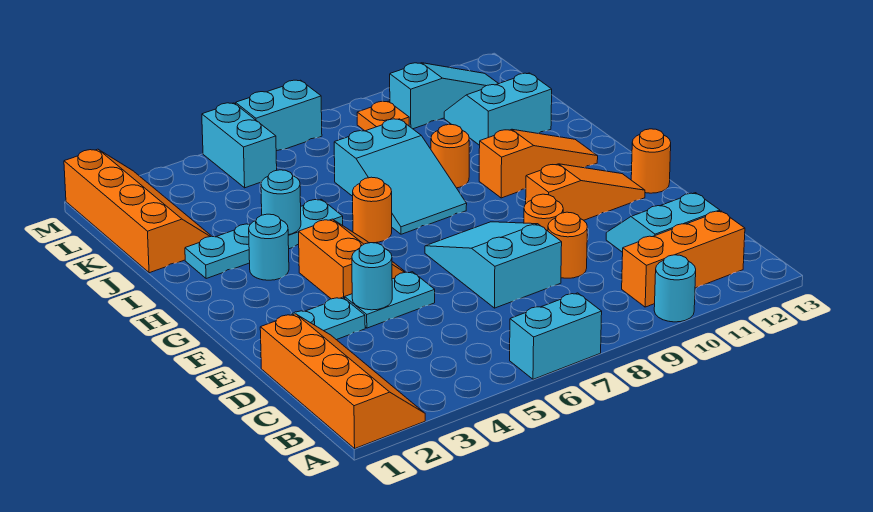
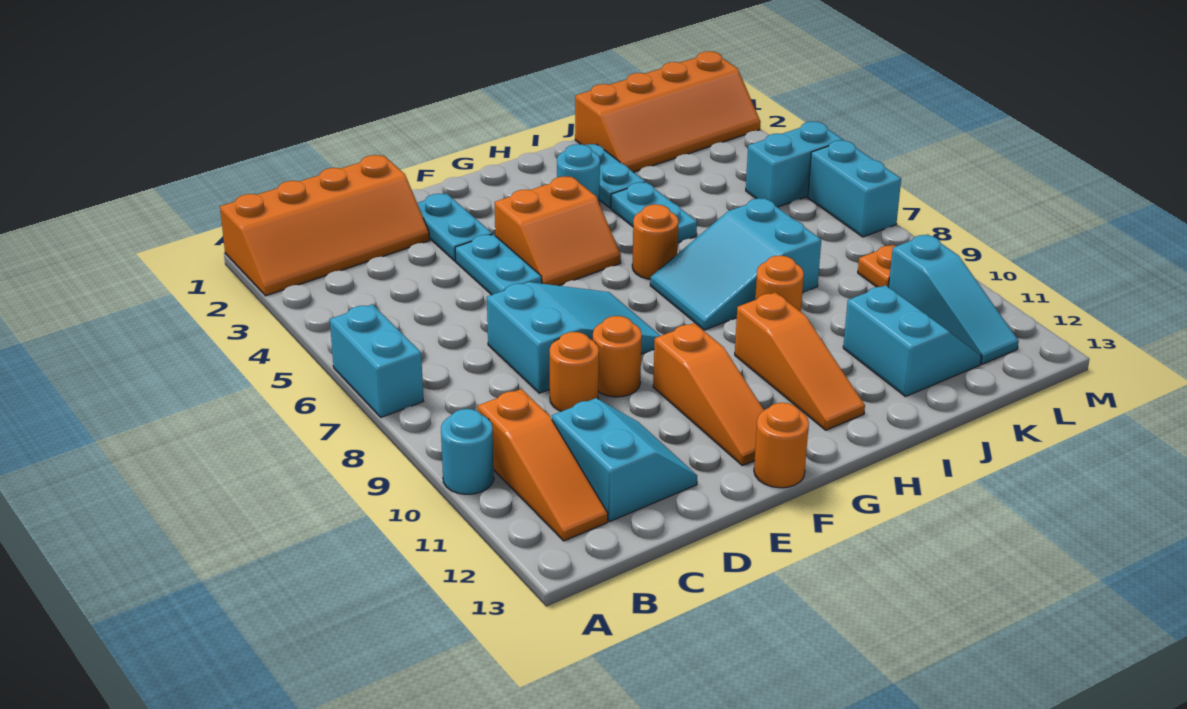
orange 1x3 brick [622,211,745,307] -> orange 1x3 slope [478,389,608,541]
cyan 1x1 round brick [352,243,392,310] -> none
cyan 1x1 round brick [261,170,301,235] -> none

